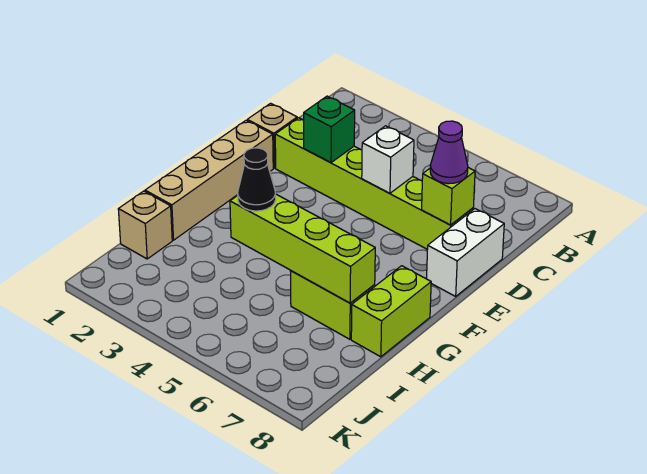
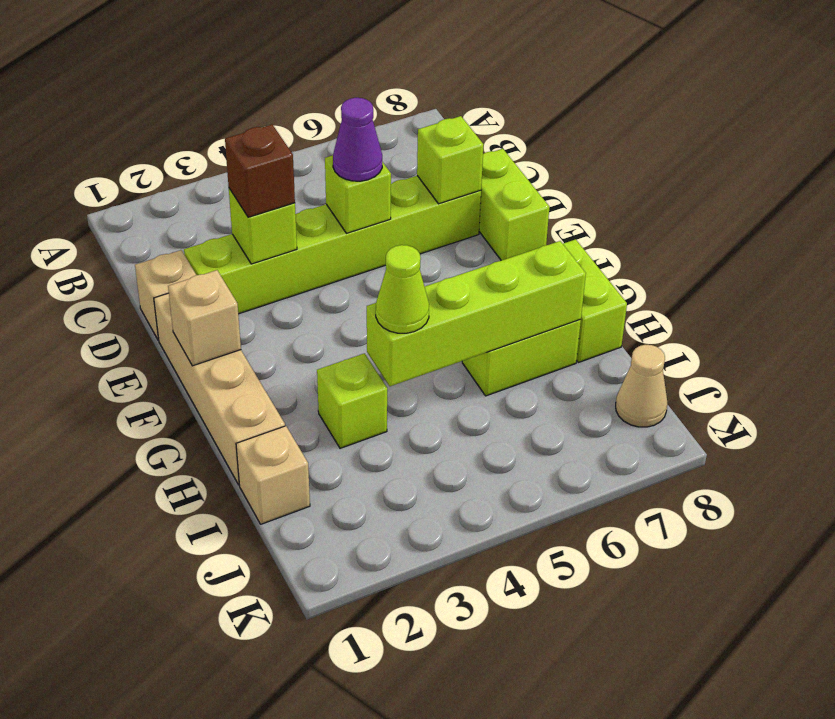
green 1x1 brick [304,96,355,163] -> lime 1x1 brick [229,189,297,264]
none -> brown 1x1 brick [225,124,295,217]
white 1x1 brick [362,126,414,193] -> lime 1x1 brick [325,155,391,233]
purple 1x1 cone [430,121,468,184] -> purple 1x1 cone moved to [333,98,382,181]
white 1x2 brick [427,209,504,296] -> lime 1x2 brick [479,149,549,261]
none -> tan 1x1 brick [168,270,241,366]
none -> lime 1x1 brick [317,353,387,448]
black 1x1 cone [238,148,276,211] -> lime 1x1 cone [376,245,429,333]
none -> tan 1x1 cone [616,345,668,427]

